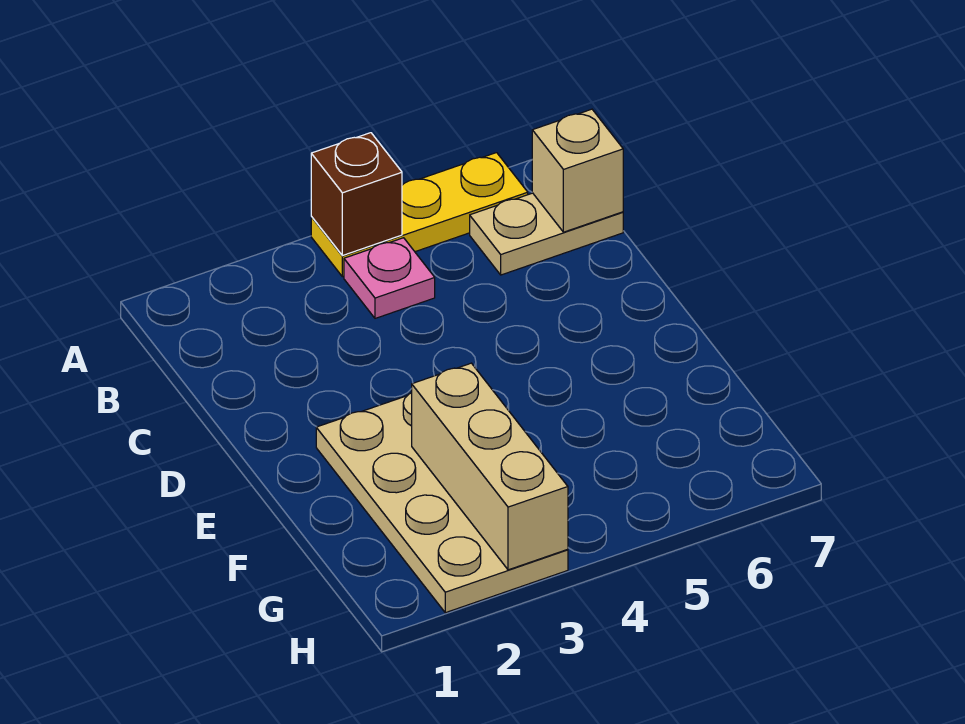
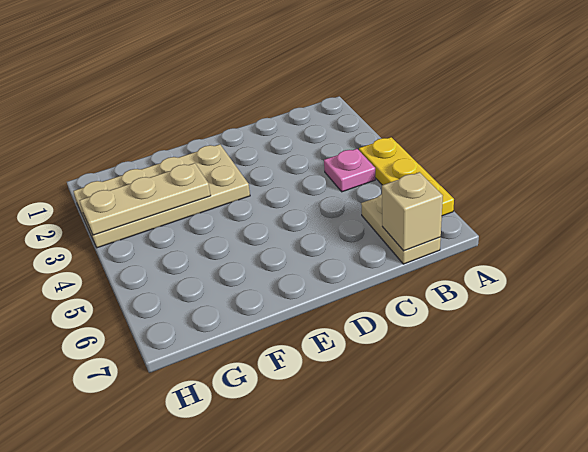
brown 1x1 brick [311,133,402,256] -> none
tan 1x3 brick [412,363,568,570] -> tan 1x3 plate [79,163,211,235]

